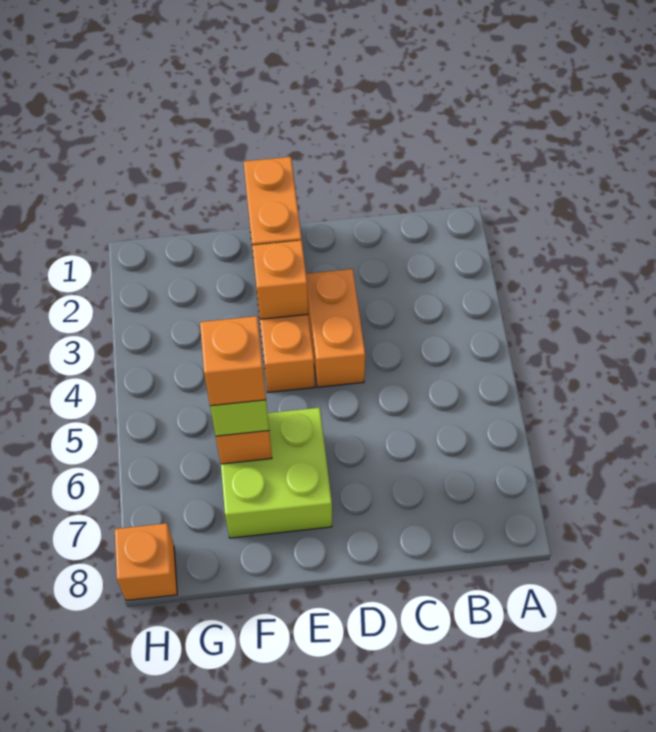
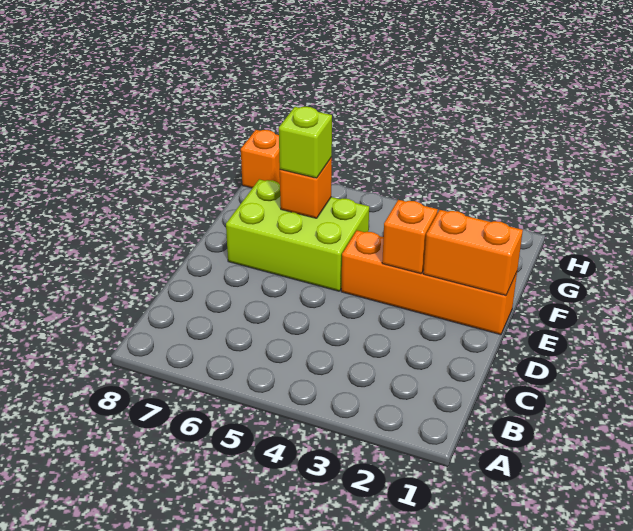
orange 1x2 brick [306,269,365,387] -> none
lime 2x2 brick [221,408,332,538] -> lime 2x3 brick [226,179,369,291]
orange 1x1 brick [200,316,266,406] -> none

